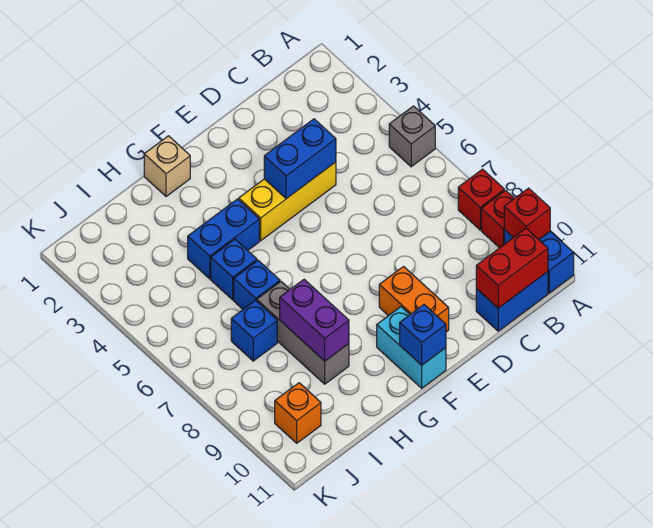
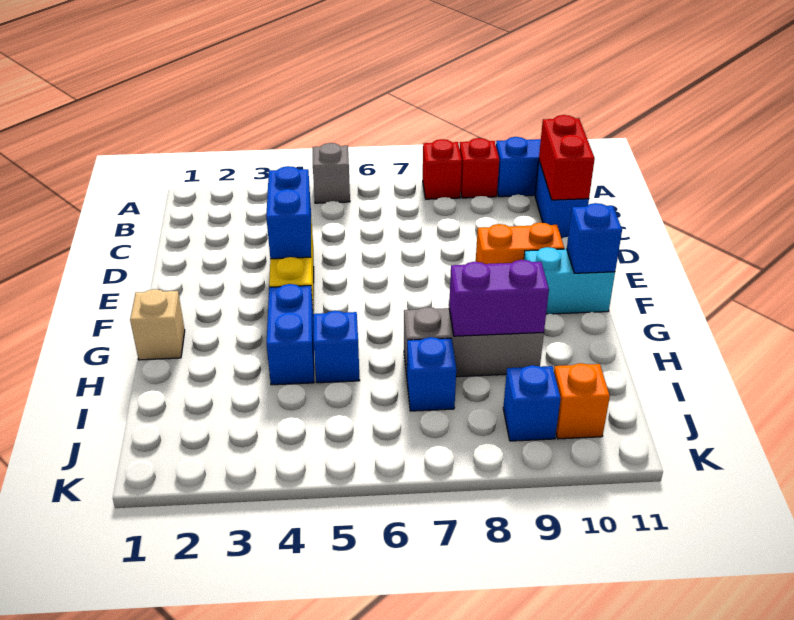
red 1x1 brick [504,188,550,240] -> none
blue 1x1 brick [234,261,280,309] -> blue 1x1 brick moved to [503,365,561,441]

